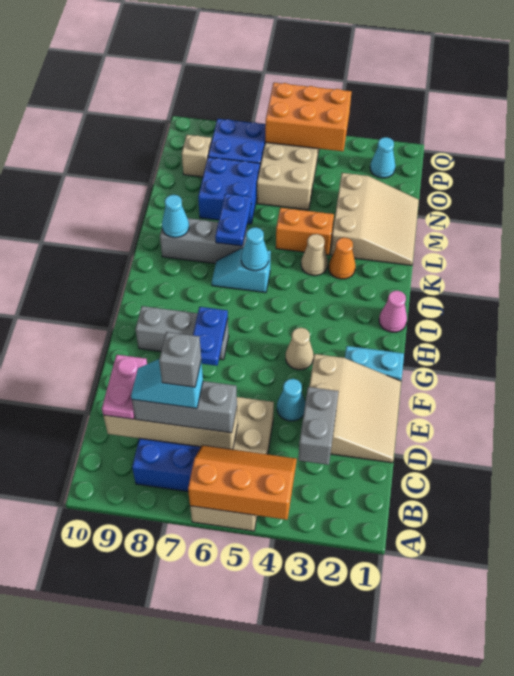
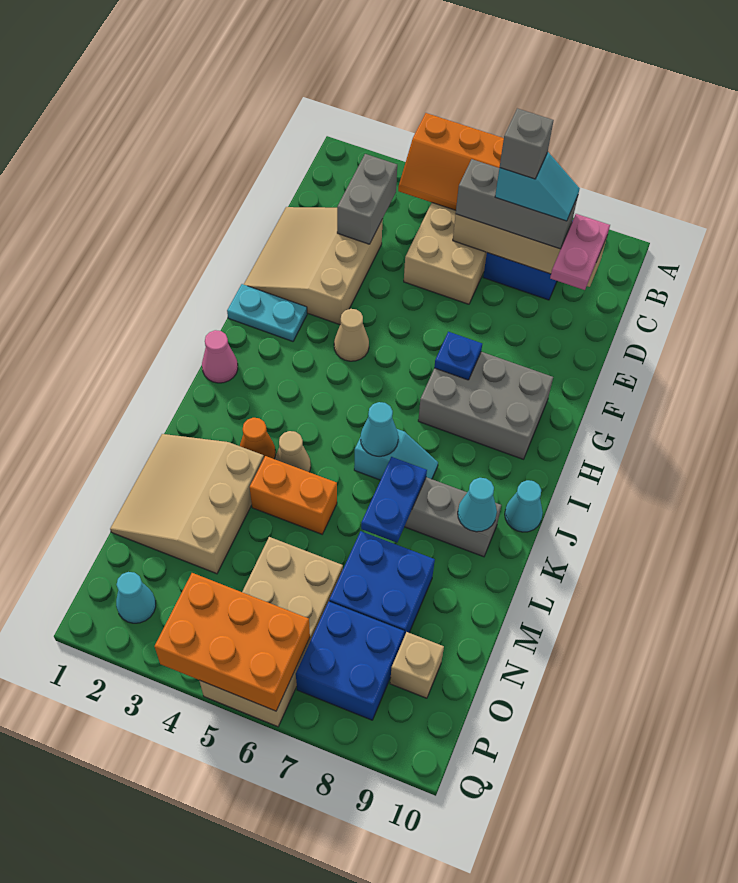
cyan 1x1 cone [277,379,305,421] -> cyan 1x1 cone moved to [505,480,543,532]
blue 1x2 plate [193,307,228,366] -> blue 1x1 plate [434,332,482,380]
grey 1x3 brick [135,306,229,360] -> grey 2x3 brick [418,352,553,459]

